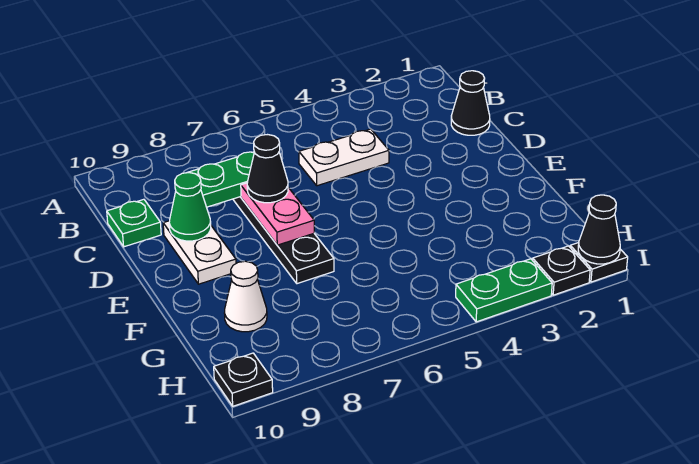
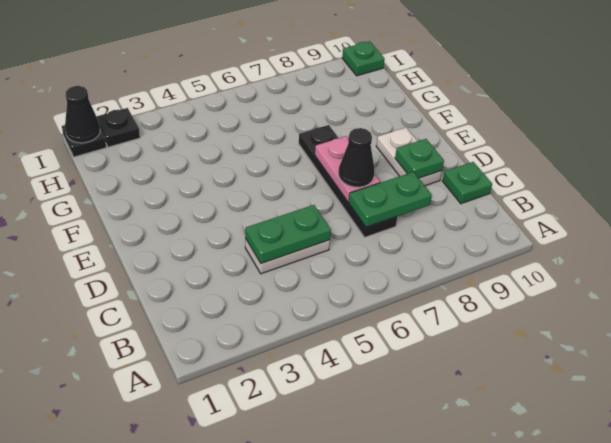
black 1x1 cone [451,71,490,135] -> none
green 1x1 cone [169,173,211,241] -> green 1x1 plate [395,139,444,178]
white 1x1 cone [224,261,267,332] -> none
green 1x2 plate [456,259,552,322] -> green 1x2 plate moved to [245,205,331,264]
black 1x1 plate [214,353,273,406] -> green 1x1 plate [342,41,385,76]

